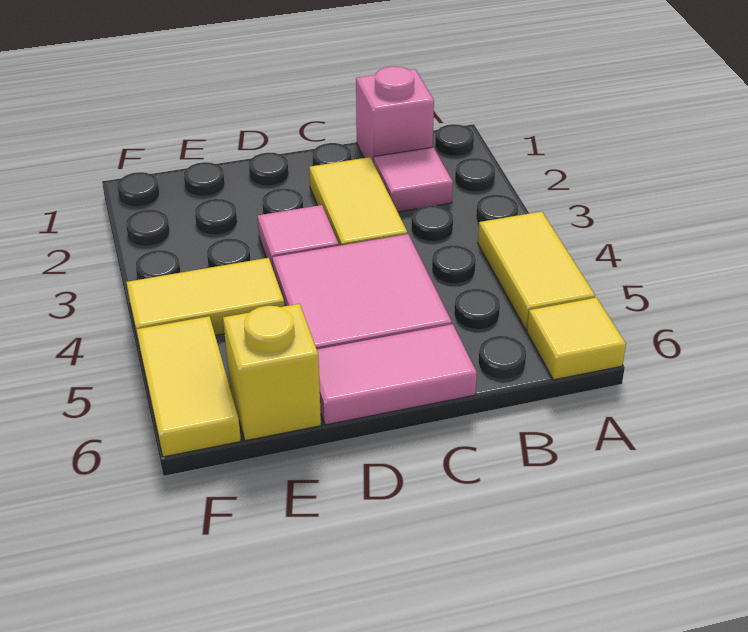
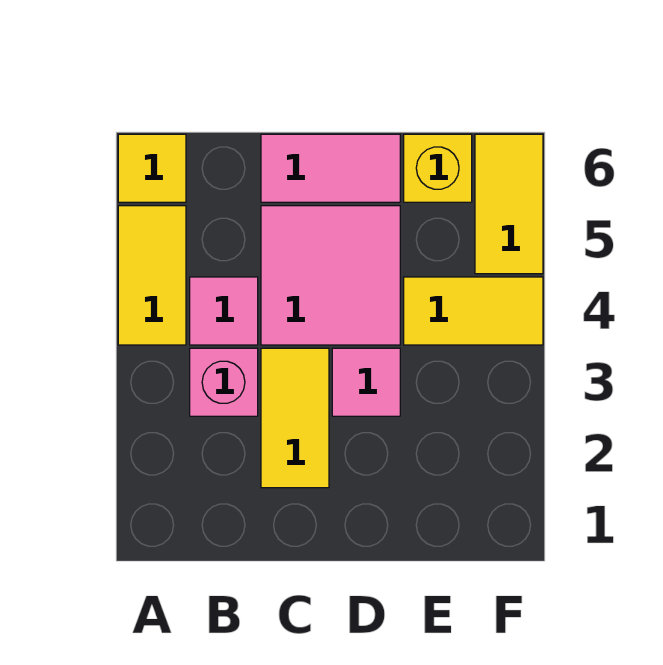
pink 1x1 brick [356,66,434,163] -> pink 1x1 brick moved to [190,348,258,416]
pink 1x1 tile [374,147,453,212] -> pink 1x1 tile moved to [190,277,258,345]

